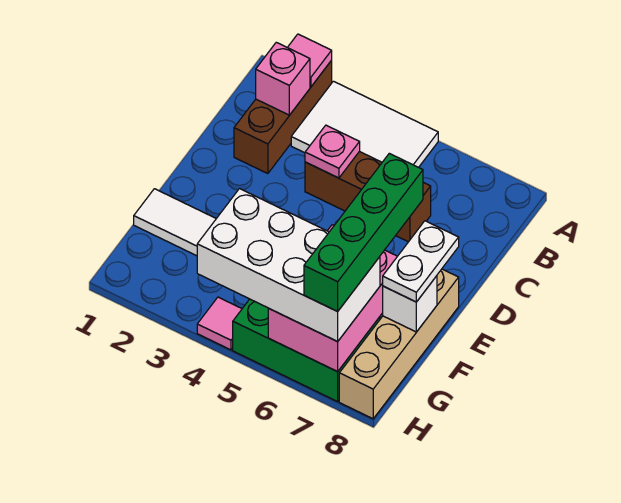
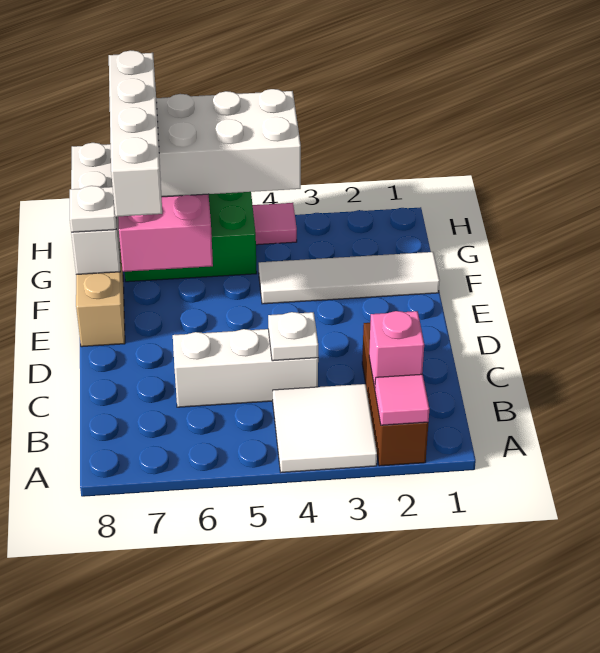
white 2x3 tile [291,81,438,167] -> white 2x2 tile [273,384,377,472]
brown 1x3 brick [305,151,431,242] -> white 1x3 brick [173,329,318,407]
pink 1x1 plate [305,125,360,178] -> white 1x1 plate [268,312,318,361]
green 1x4 brick [304,153,423,311] -> white 1x4 brick [109,50,162,217]
white 1x2 plate [383,221,459,302] -> white 1x1 plate [70,186,116,232]
white 1x1 brick [383,276,437,332] -> white 1x3 brick [71,143,120,274]

